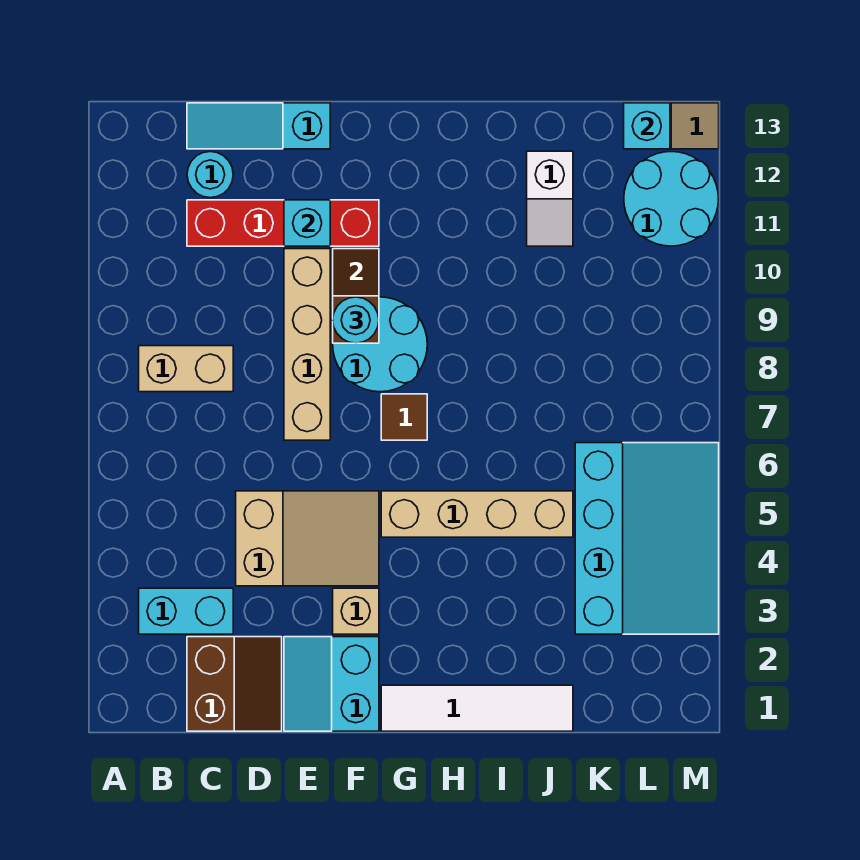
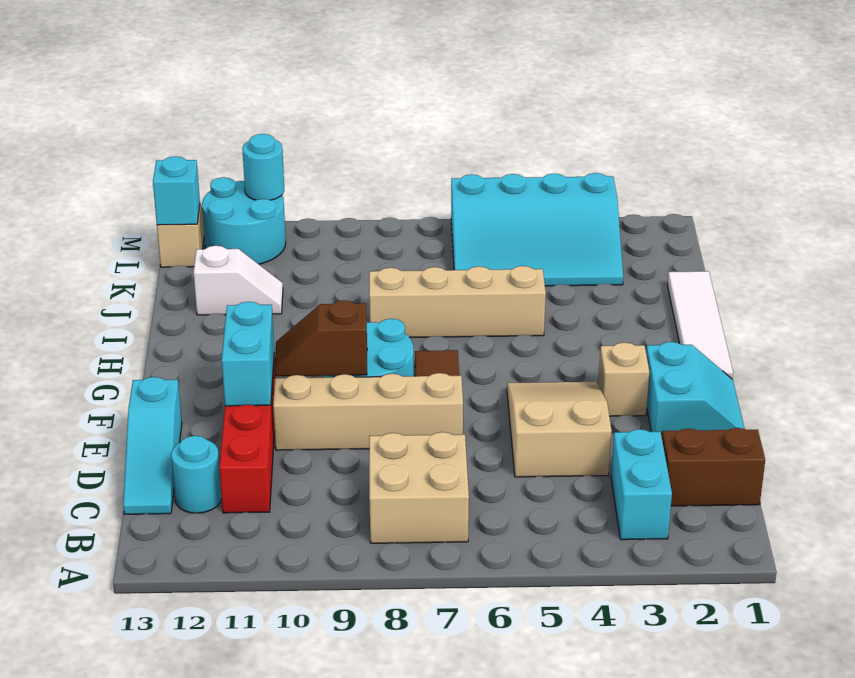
tan 1x2 brick [139,346,233,392] -> tan 2x2 brick [369,432,469,543]
cyan 2x2 slope [284,637,379,731] -> cyan 2x2 slope turned to [646,342,745,432]
cyan 1x1 brick [284,200,330,246] -> cyan 1x2 brick [222,302,274,406]
cyan 1x1 round brick [333,297,379,343] -> cyan 1x1 round brick moved to [242,134,284,200]
tan 1x4 brick [381,491,573,537] -> tan 1x4 brick turned to [369,266,546,337]
cyan 3x4 slope [575,443,719,634] -> cyan 3x4 slope turned to [451,173,623,286]

